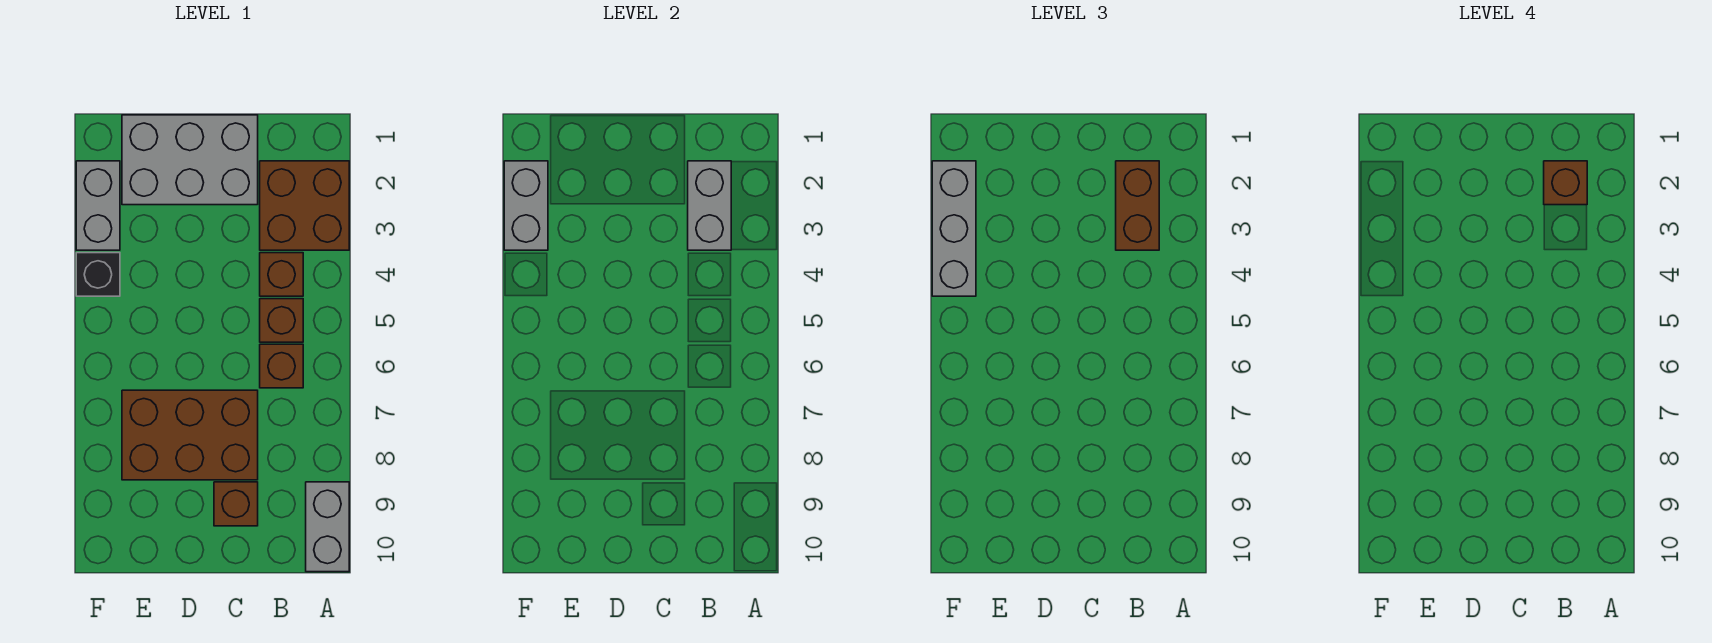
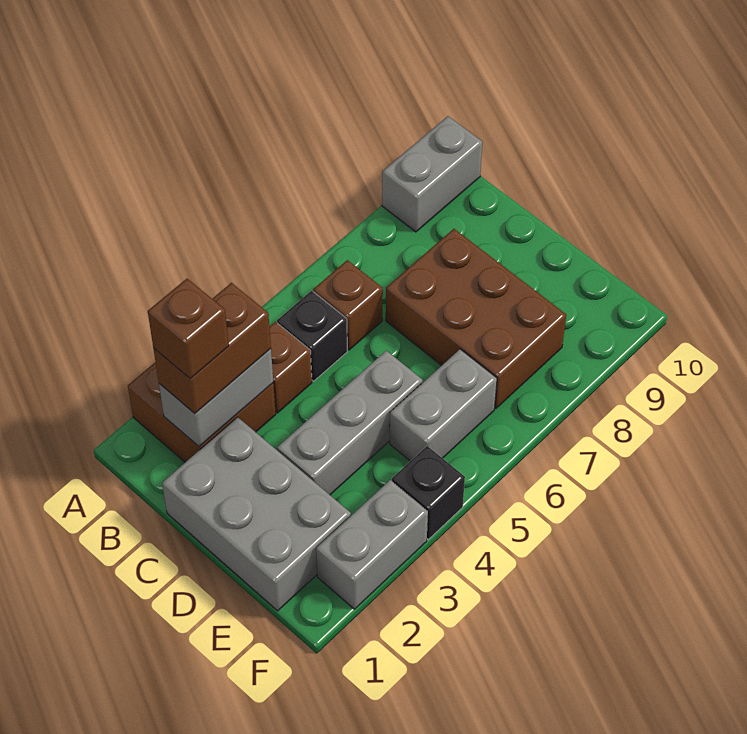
brown 1x1 brick [260,299,303,342] -> black 1x1 brick [277,291,347,381]
brown 1x1 brick [214,482,258,526] -> none
grey 1x2 brick [504,161,548,250] -> grey 1x2 brick moved to [390,349,497,461]
grey 1x3 brick [932,161,976,296] -> grey 1x3 brick moved to [277,351,423,495]

